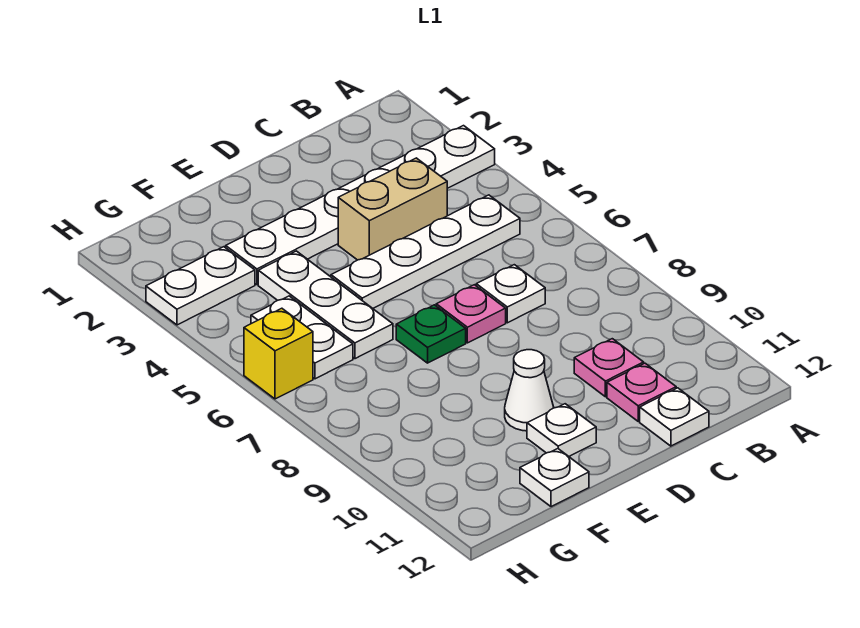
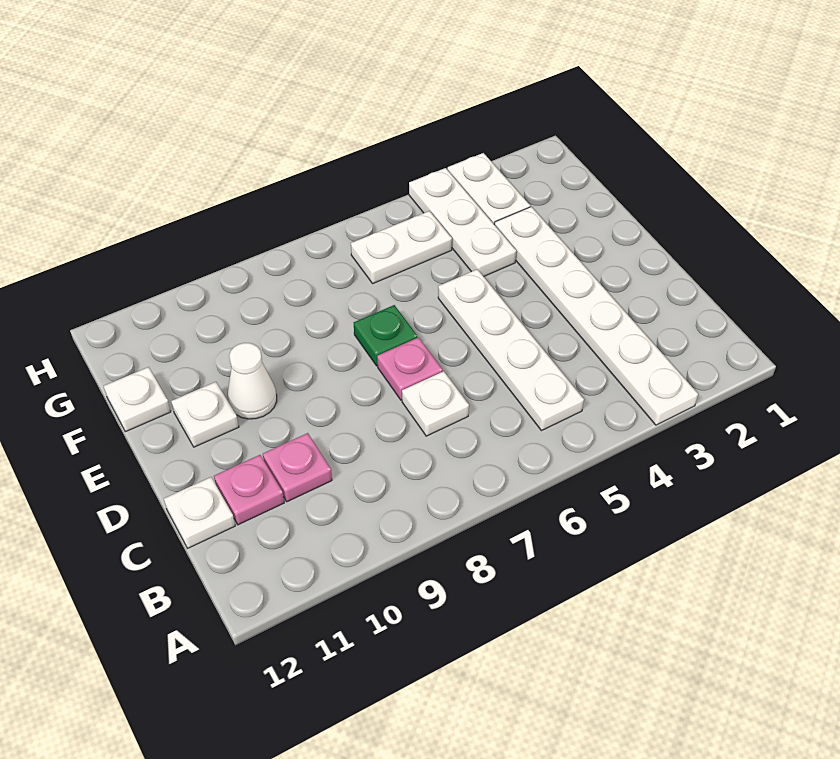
tan 1x2 brick [338,158,447,260] -> none
white 1x3 plate [258,251,393,359] -> white 1x3 plate turned to [409,168,516,277]
yellow 1x1 brick [244,308,313,399] -> none

